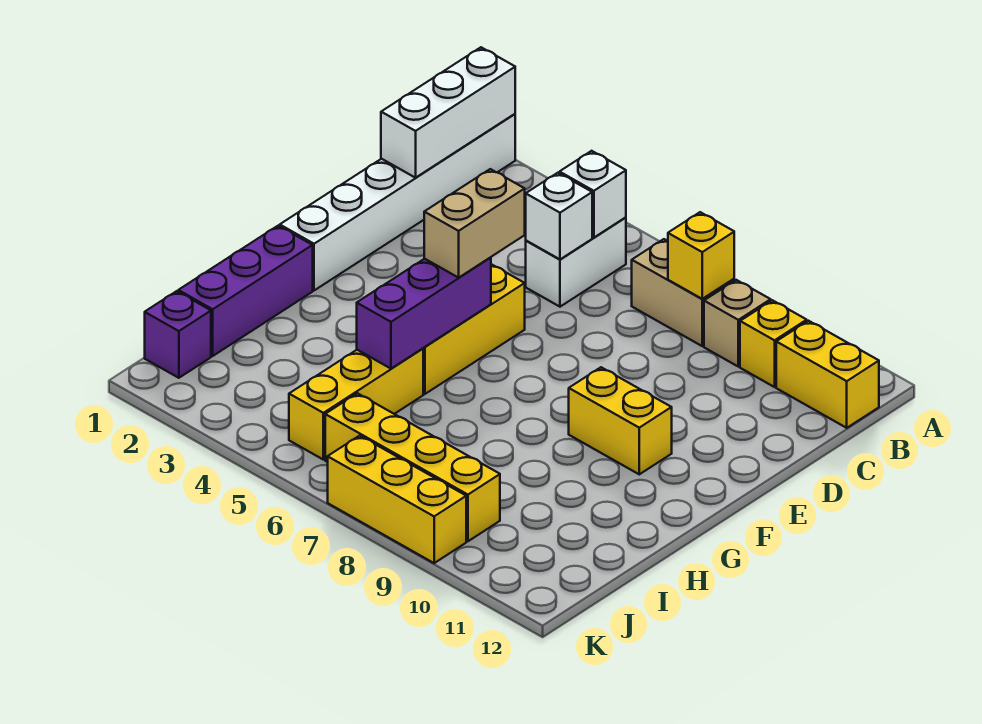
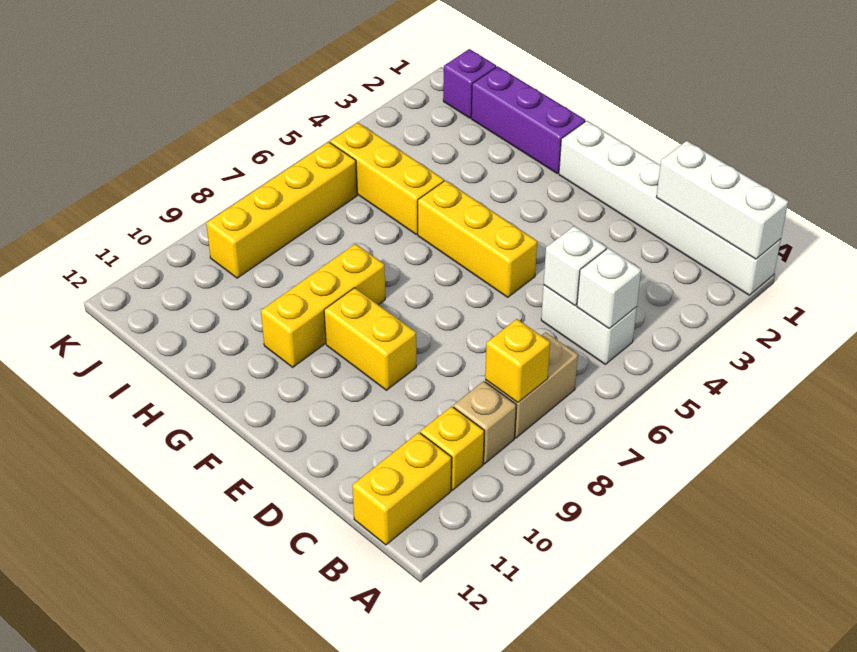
tan 1x2 brick [424,169,525,278] -> none
purple 1x3 brick [357,258,491,369] -> none
yellow 1x2 brick [569,367,672,474] -> yellow 1x2 brick turned to [324,288,416,390]
yellow 1x3 brick [328,436,466,563] -> yellow 1x3 brick moved to [261,244,385,367]

